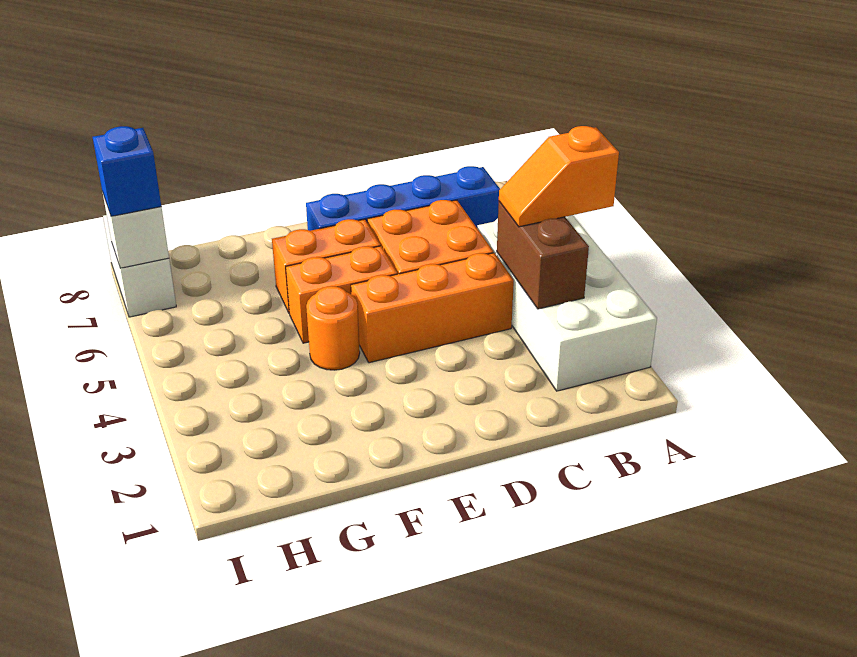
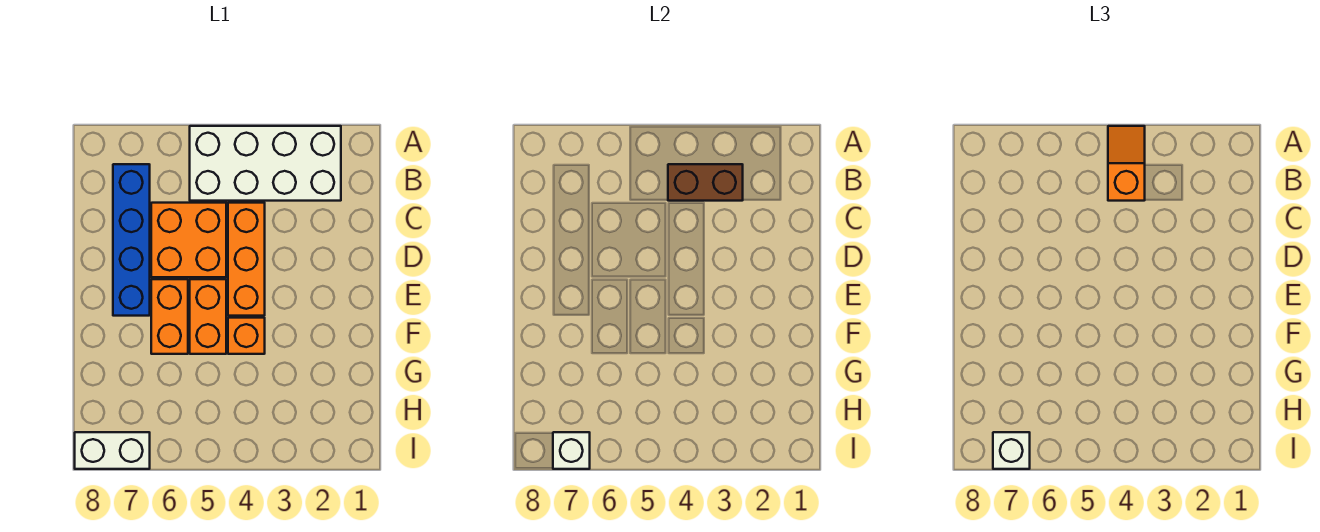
orange 1x2 slope [499,126,619,227] -> orange 1x2 slope turned to [1108,126,1145,201]
orange 1x1 round brick [306,286,360,370] -> orange 1x1 brick [228,318,265,354]
blue 1x1 brick [93,126,161,216] -> white 1x1 brick [993,432,1030,469]

